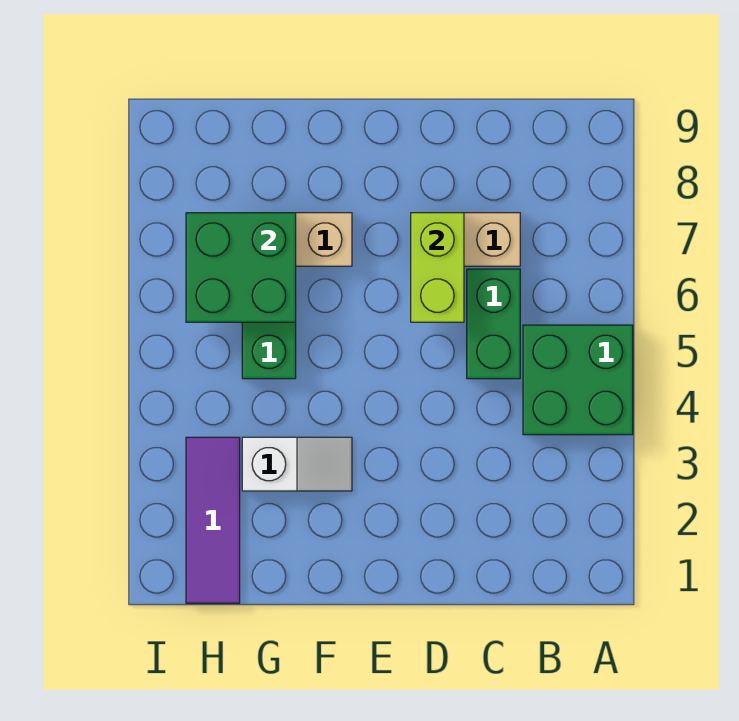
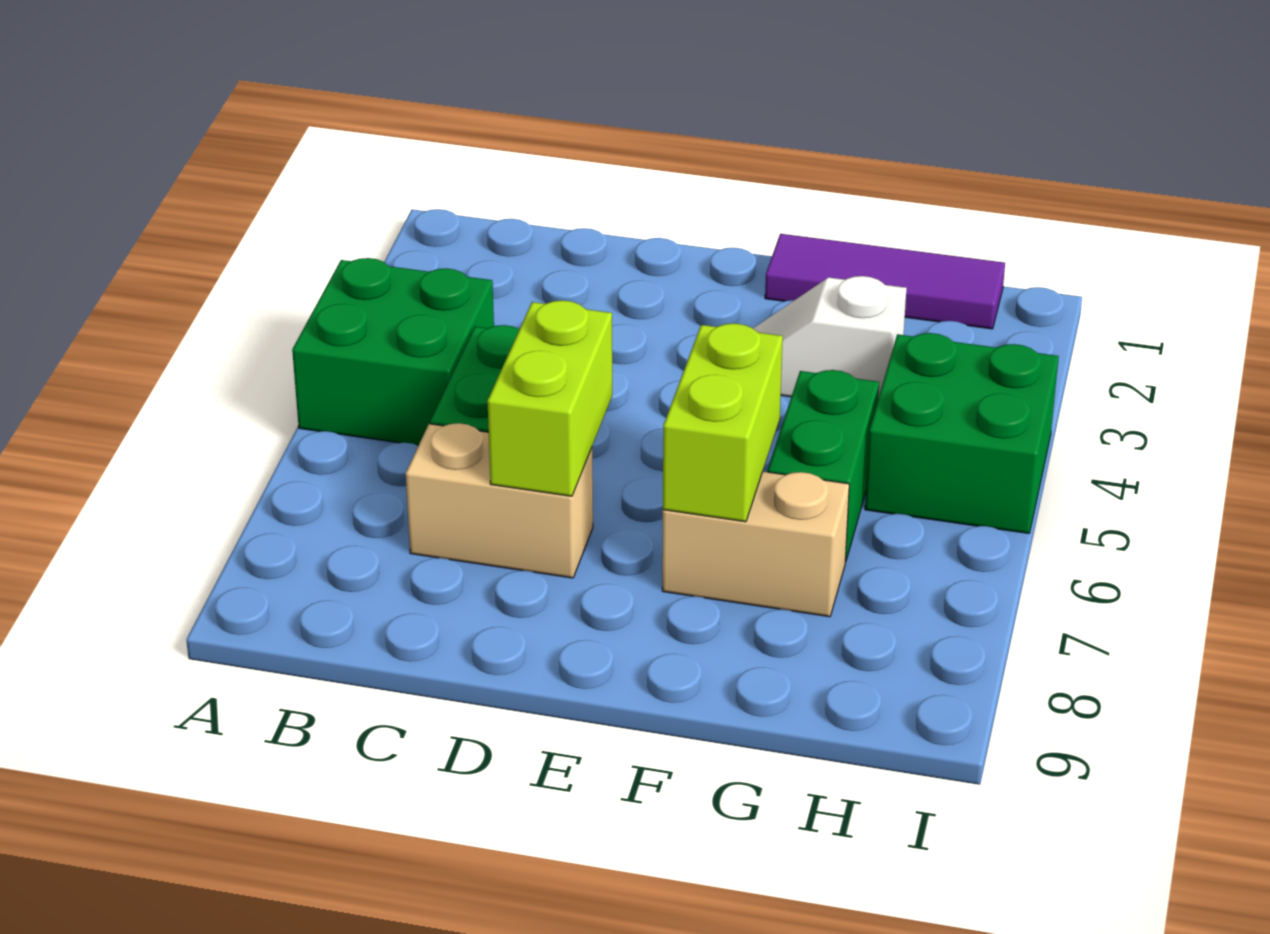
none -> lime 1x2 brick [663,323,783,522]
green 2x2 brick [186,213,296,322] -> green 2x2 brick moved to [865,333,1059,533]
purple 1x3 tile [186,437,240,603] -> purple 1x3 tile turned to [765,234,1005,329]

